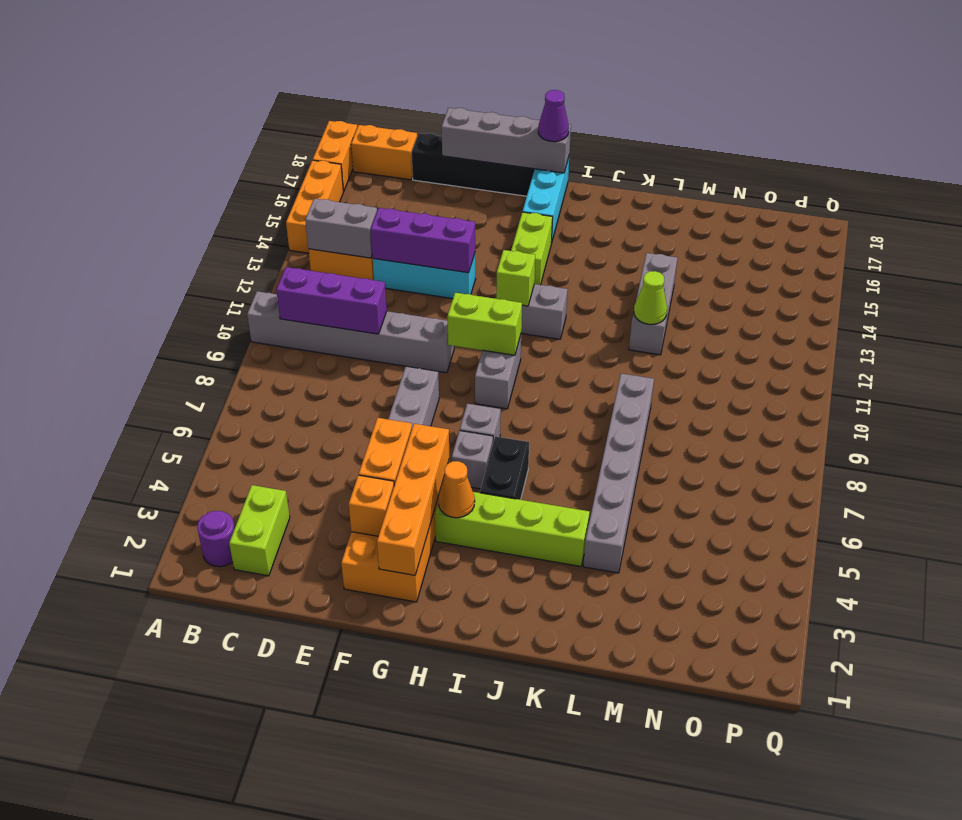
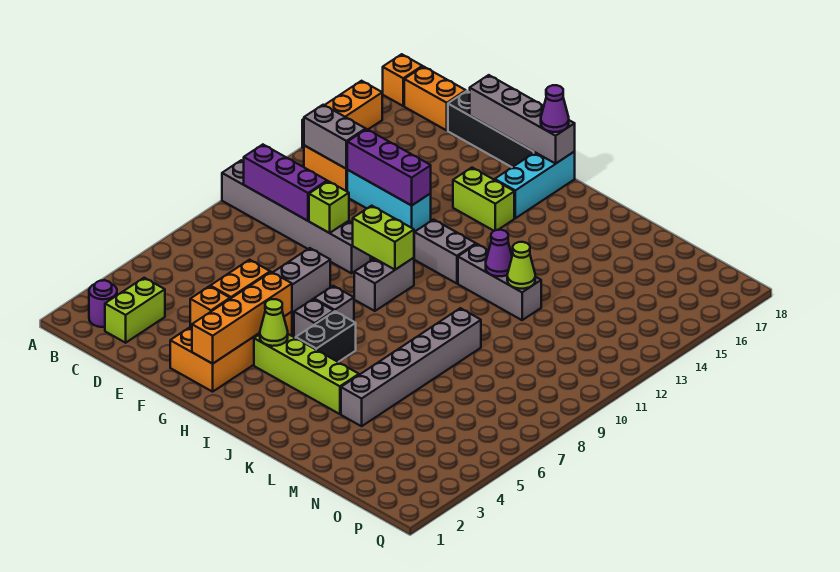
orange 1x2 brick [313,121,357,192] -> orange 1x1 brick [383,54,422,106]
orange 1x1 cone [438,461,475,518] -> lime 1x1 cone [260,299,288,346]
lime 1x1 brick [496,250,535,306] -> lime 1x1 brick moved to [309,181,349,233]
lime 1x2 brick [511,212,553,285] -> lime 1x2 brick turned to [453,168,514,231]
none -> purple 1x1 cone [486,230,512,276]
grey 1x3 brick [629,253,677,355] -> grey 1x3 brick turned to [458,244,541,320]

